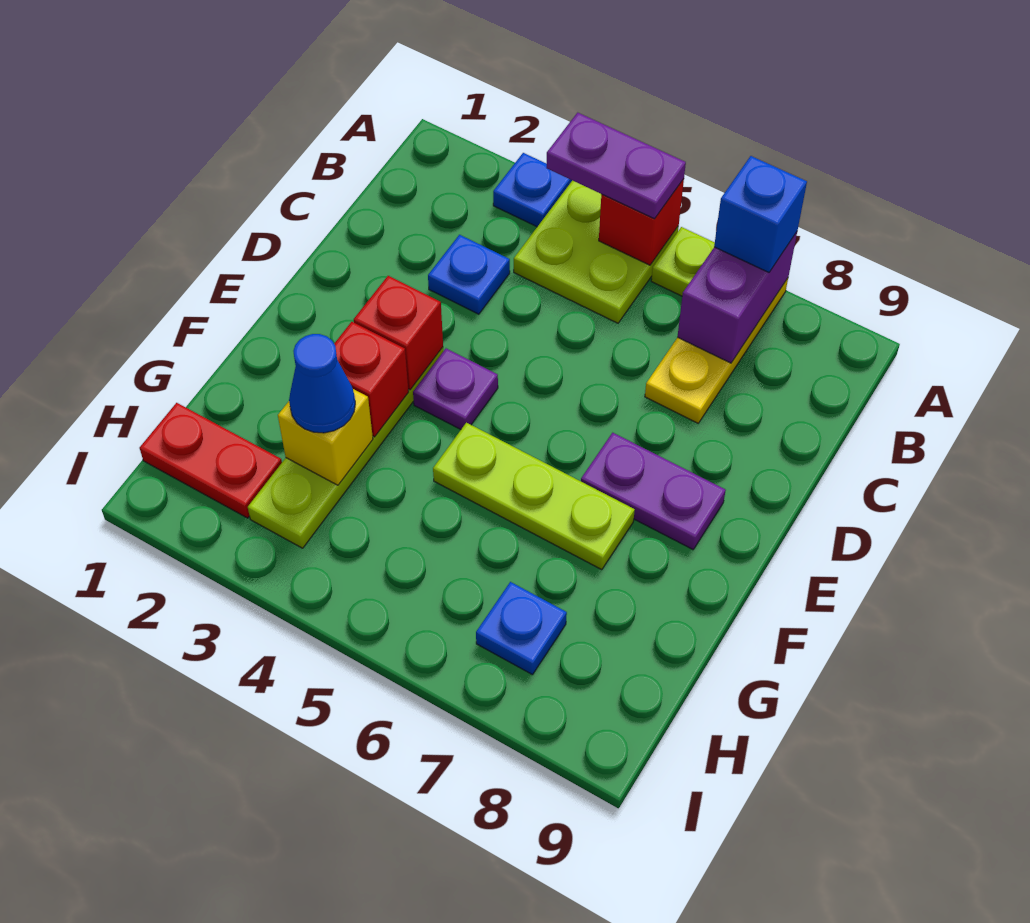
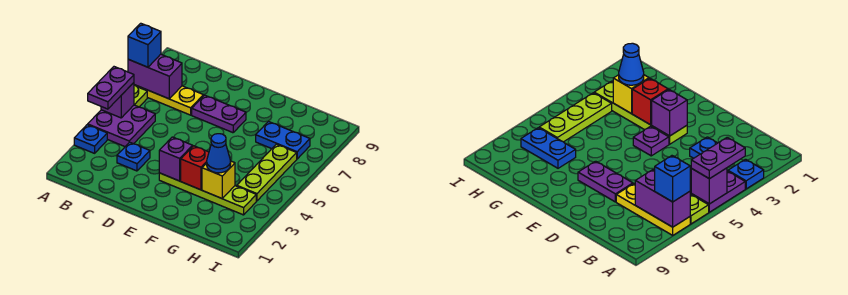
lime 2x2 plate [514,180,679,323] -> purple 2x2 plate [88,105,155,146]
red 1x1 brick [599,179,684,265] -> purple 1x1 brick [101,83,134,118]
red 1x1 brick [354,276,443,390] -> purple 1x1 brick [159,137,193,181]
purple 1x2 plate [581,433,726,549] -> purple 1x2 plate turned to [192,95,246,133]
lime 1x3 plate [433,423,635,570] -> lime 1x3 plate moved to [237,144,297,201]
red 1x2 plate [140,403,282,518] -> none
blue 1x1 plate [476,582,567,675] -> blue 1x2 plate [256,122,310,159]

